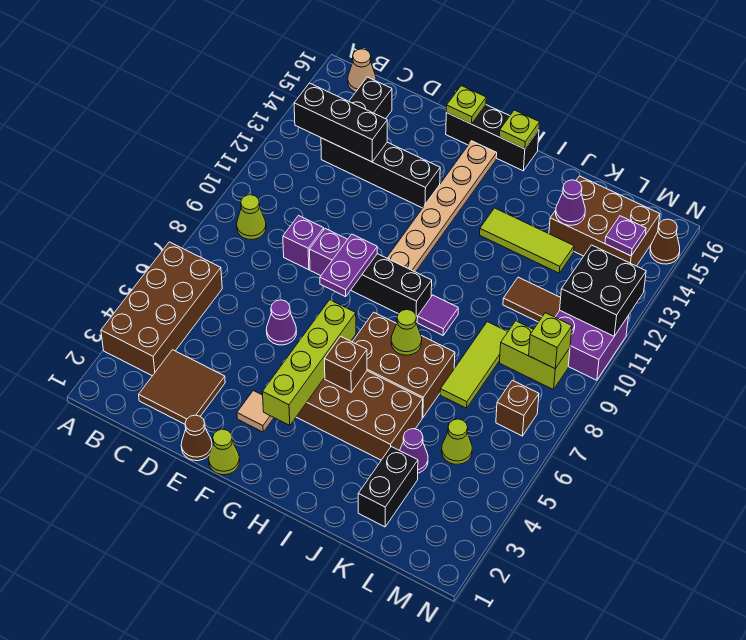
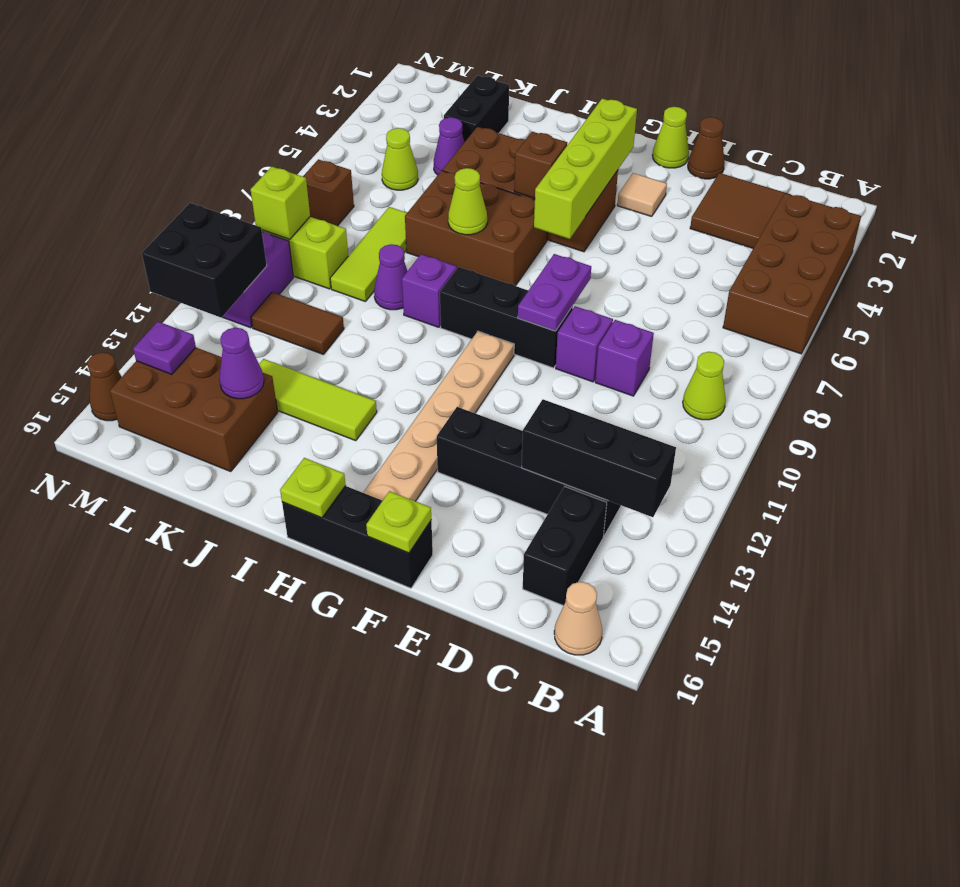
purple 1x1 cone [266,300,297,345] -> purple 1x1 cone moved to [374,244,407,310]
purple 1x1 tile [417,295,458,335] -> purple 1x1 brick [402,254,457,327]

